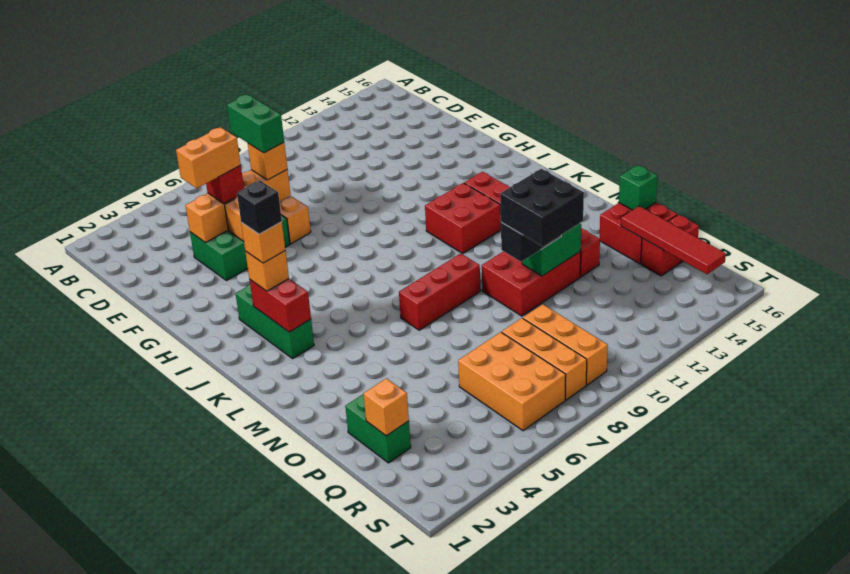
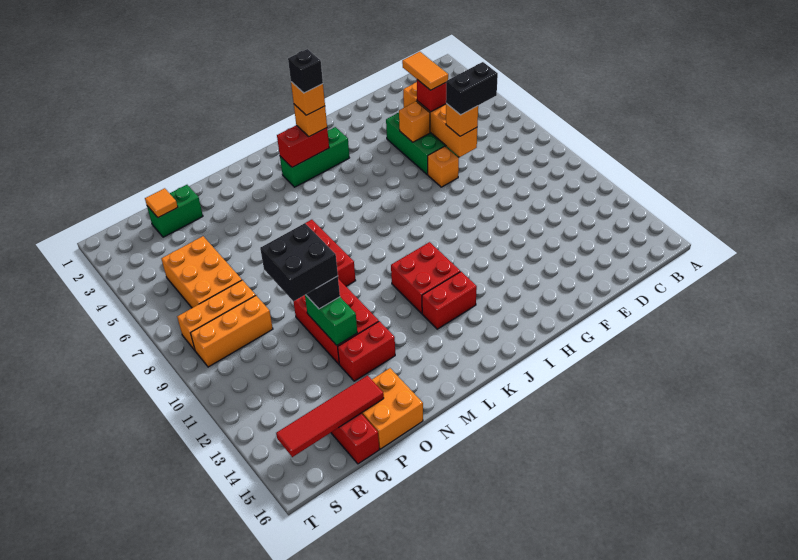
green 1x2 brick [227,94,284,153] -> black 1x2 brick [446,62,498,115]
orange 1x2 brick [176,127,241,188] -> orange 1x2 tile [402,52,448,90]
red 2x2 brick [600,202,677,264] -> orange 2x2 brick [362,368,423,449]
green 1x1 brick [619,165,658,210] -> none
orange 1x1 brick [364,378,409,436] -> orange 1x1 tile [145,188,178,218]
orange 2x3 brick [458,332,566,431] -> orange 2x3 brick turned to [161,236,242,308]

